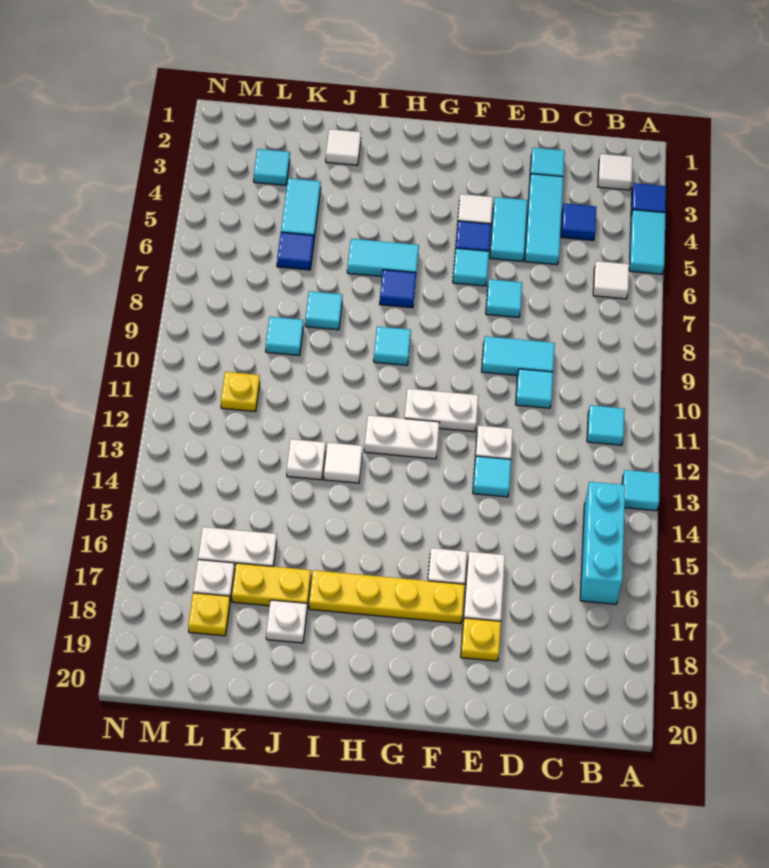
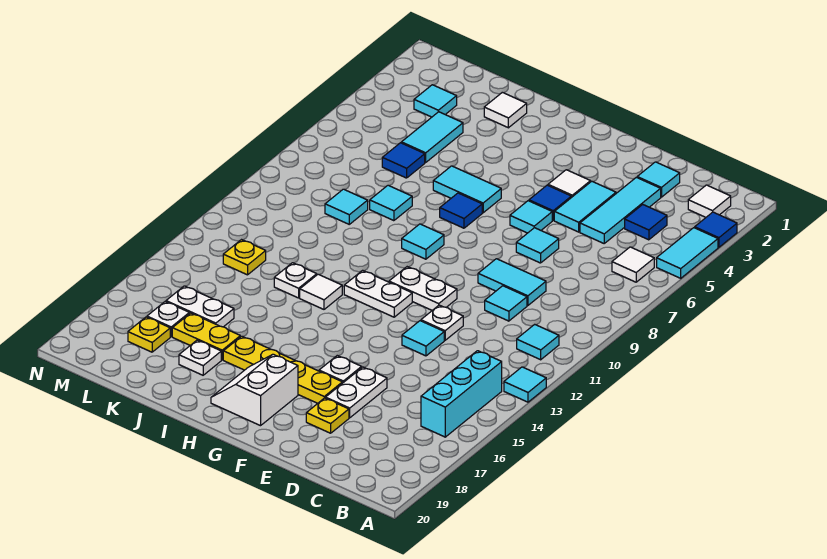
none -> white 2x2 slope [211,354,298,426]
yellow 1x1 plate [221,372,260,412] -> yellow 1x1 plate moved to [223,240,266,275]

